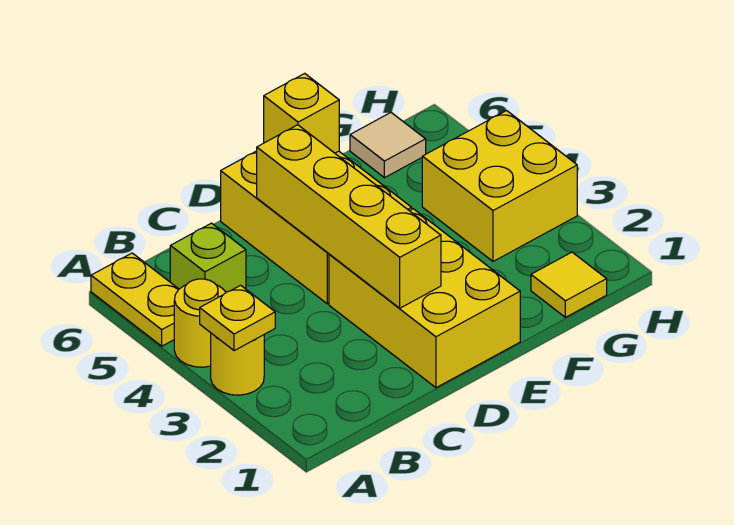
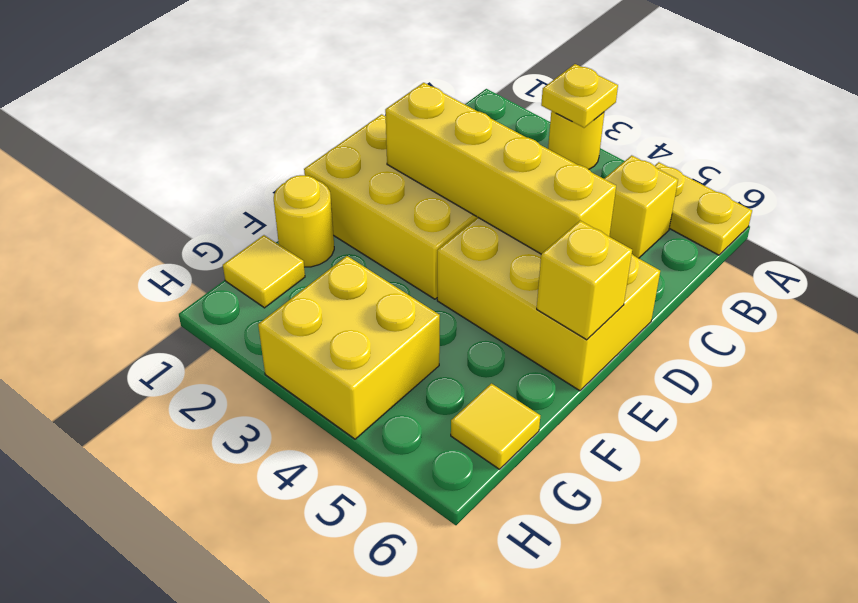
yellow 1x1 round brick [174,279,226,367] -> yellow 1x1 round brick moved to [274,175,334,267]
lime 1x1 brick [170,223,246,292] -> yellow 1x1 brick [604,155,678,258]
tan 1x1 tile [350,113,426,178] -> yellow 1x1 tile [451,383,540,469]

